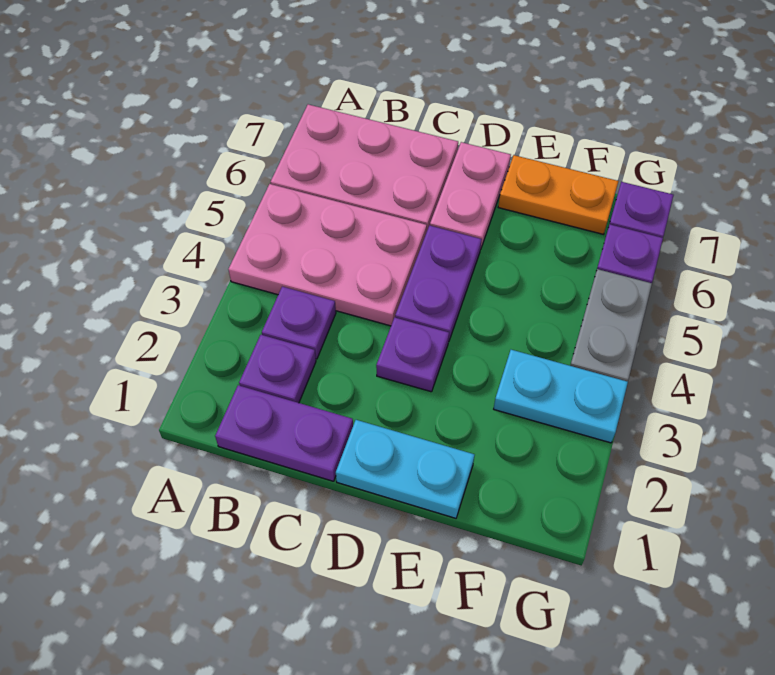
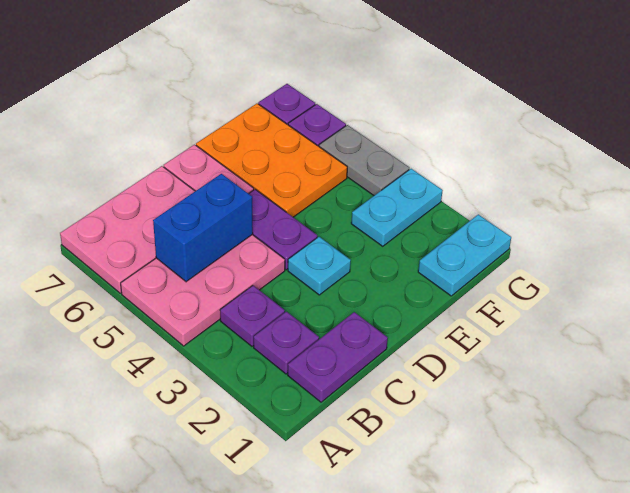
none -> blue 1x2 brick [153,174,253,282]
cyan 1x2 plate [336,420,474,518] -> cyan 1x2 plate moved to [418,214,511,296]
purple 1x1 plate [376,318,449,392] -> cyan 1x1 plate [288,237,351,295]
orange 1x2 plate [498,155,619,234] -> orange 2x3 plate [196,104,347,217]

